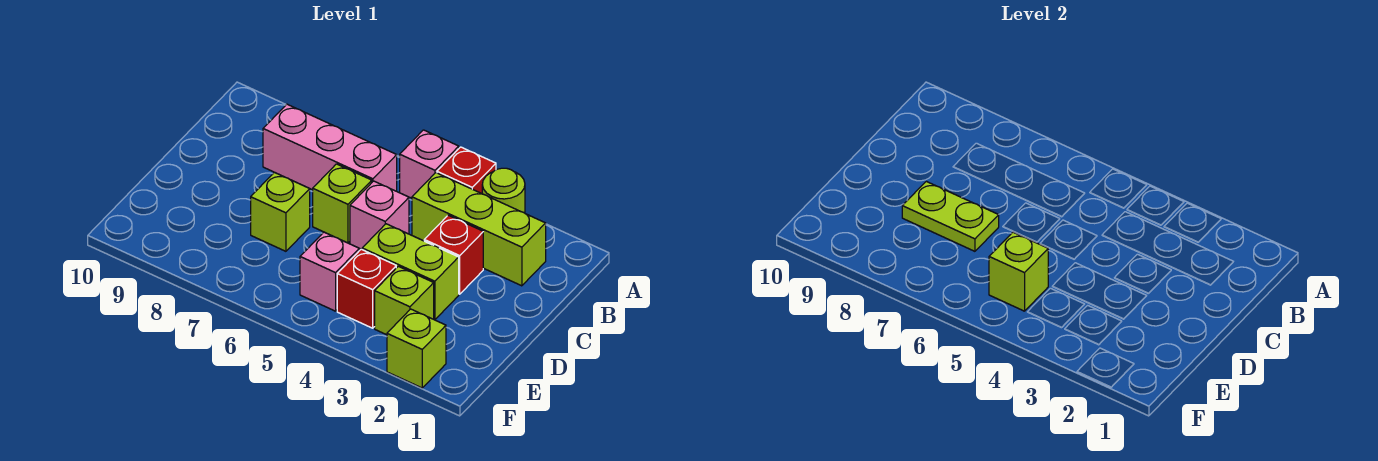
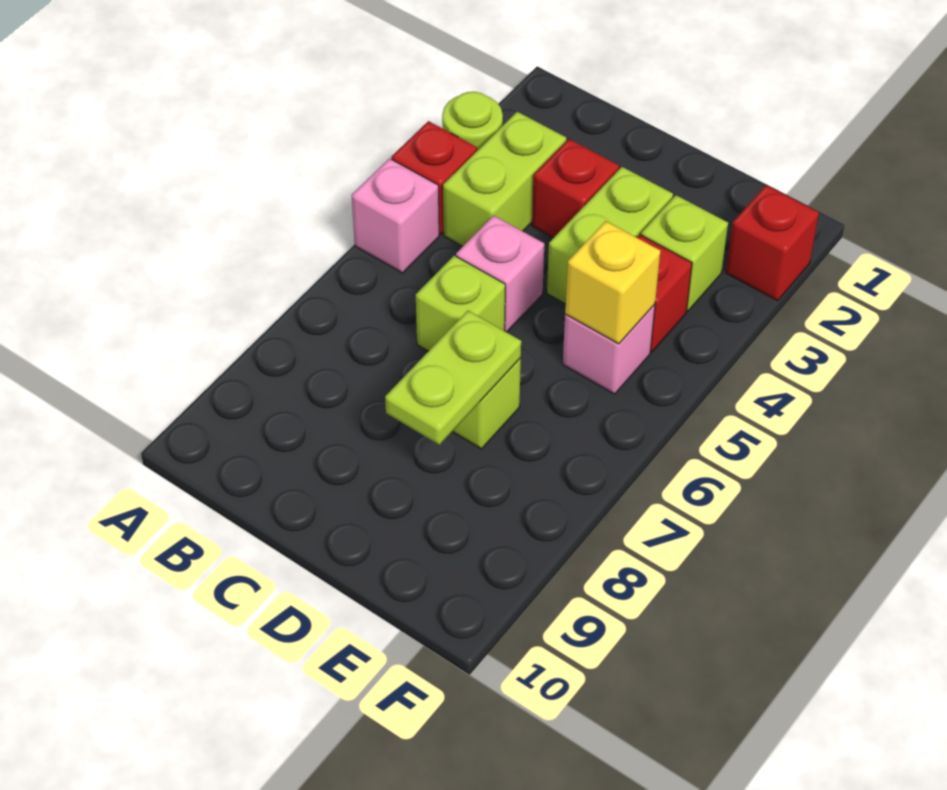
lime 1x3 brick [412,173,546,286] -> lime 1x2 brick [443,112,566,246]
pink 1x3 brick [263,104,397,191] -> none
lime 1x1 brick [989,232,1048,311] -> yellow 1x1 brick [565,221,660,344]
lime 1x1 brick [387,309,446,388] -> red 1x1 brick [726,185,819,301]

